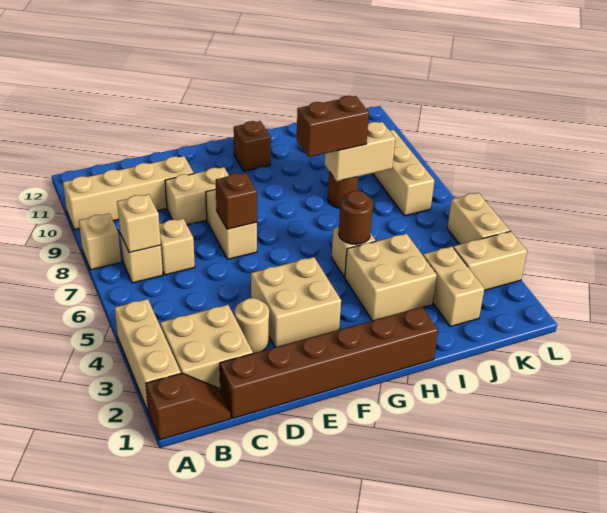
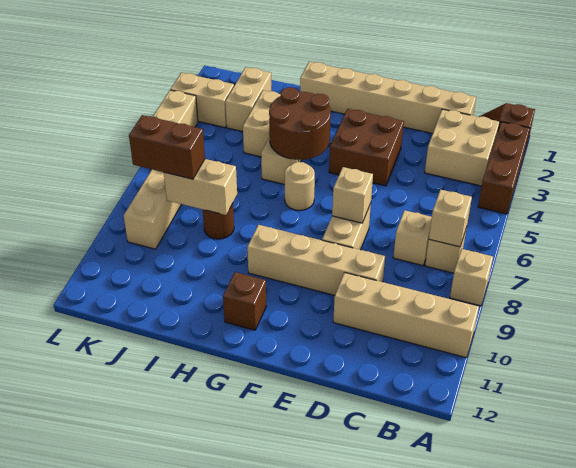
tan 1x3 brick [115,299,181,411] -> brown 1x3 brick [478,122,530,214]
brown 1x6 brick [220,307,438,418] -> tan 1x6 brick [300,62,476,134]
tan 1x1 round brick [235,298,269,353] -> tan 1x1 round brick moved to [285,162,315,210]
tan 1x2 brick [165,167,229,225] -> tan 1x4 brick [247,225,385,295]
tan 2x2 brick [251,257,341,347] -> brown 2x2 brick [329,109,404,186]
brown 1x1 brick [216,173,257,229] -> tan 1x1 brick [332,167,373,223]
brown 1x1 round brick [339,191,373,244] -> brown 2x2 round brick [269,87,331,160]
brown 1x2 brick [297,96,369,157] -> brown 1x2 brick moved to [129,115,205,179]

